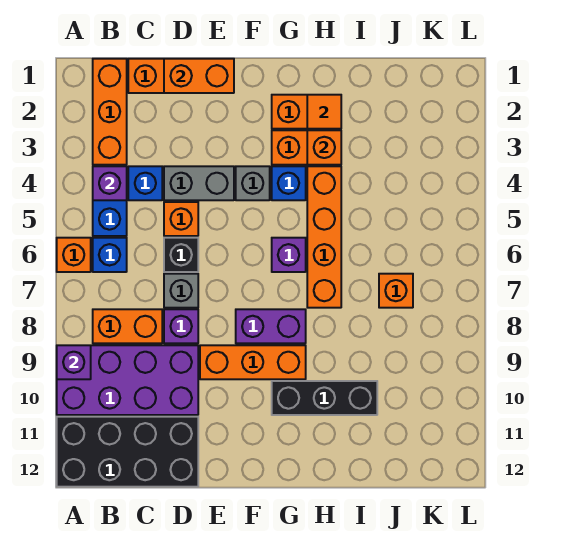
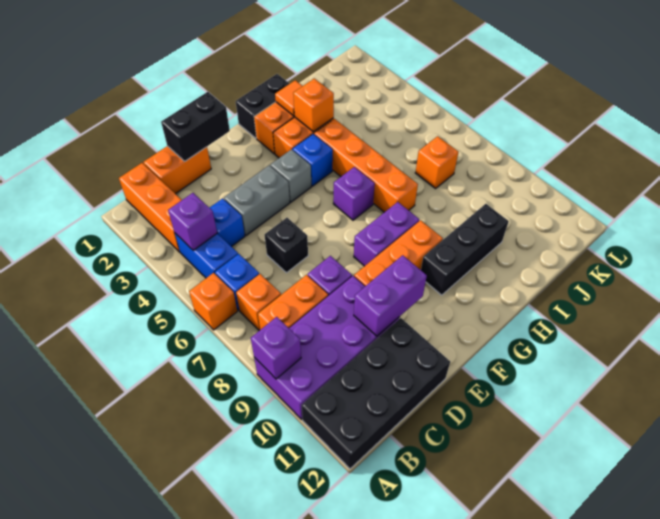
orange 1x2 brick [164,59,234,93] -> black 1x2 brick [161,92,230,161]
orange 1x1 brick [164,202,198,236] -> orange 1x1 brick moved to [236,274,281,331]
grey 1x1 brick [164,274,198,308] -> none
none -> purple 1x2 brick [354,255,427,336]
none -> black 1x2 brick [236,74,290,138]

